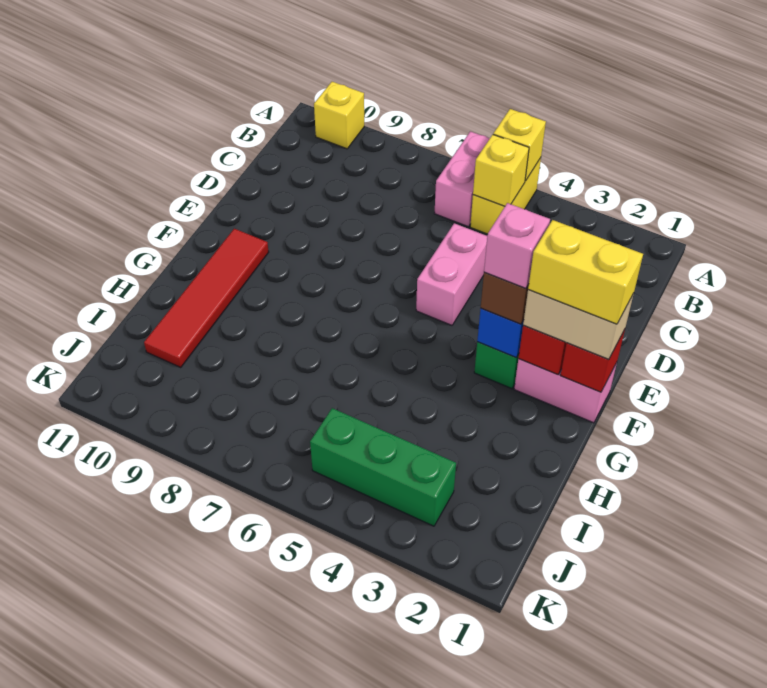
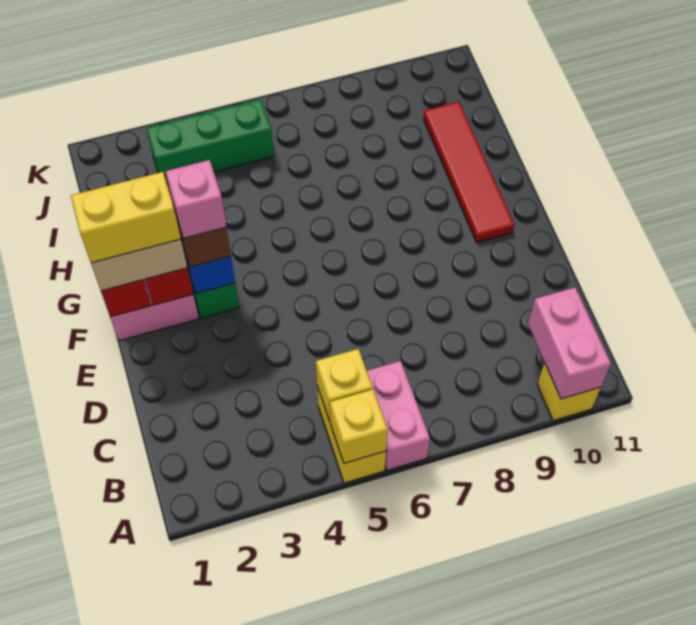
pink 1x2 brick [416,223,487,325] -> pink 1x2 brick moved to [528,288,611,399]

